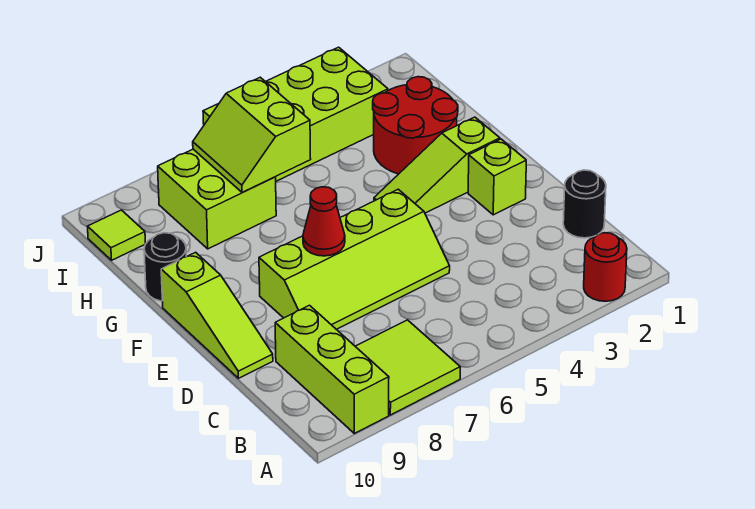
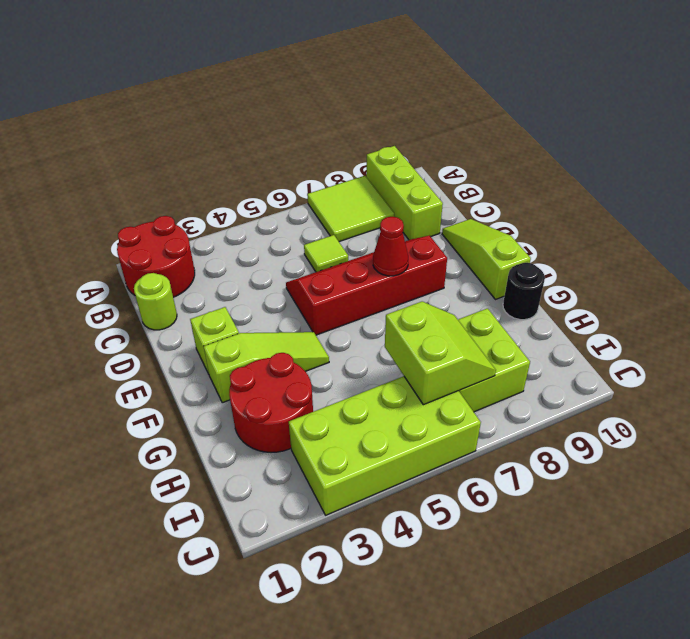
red 1x1 round brick [584,233,627,301] -> red 2x2 round brick [117,216,195,297]
black 1x1 round brick [563,170,606,238] -> lime 1x1 round brick [134,273,177,330]
lime 2x4 slope [259,189,450,329] -> red 2x4 slope [286,236,447,335]
lime 1x1 tile [88,210,146,260] -> lime 1x1 tile moved to [304,235,348,272]

